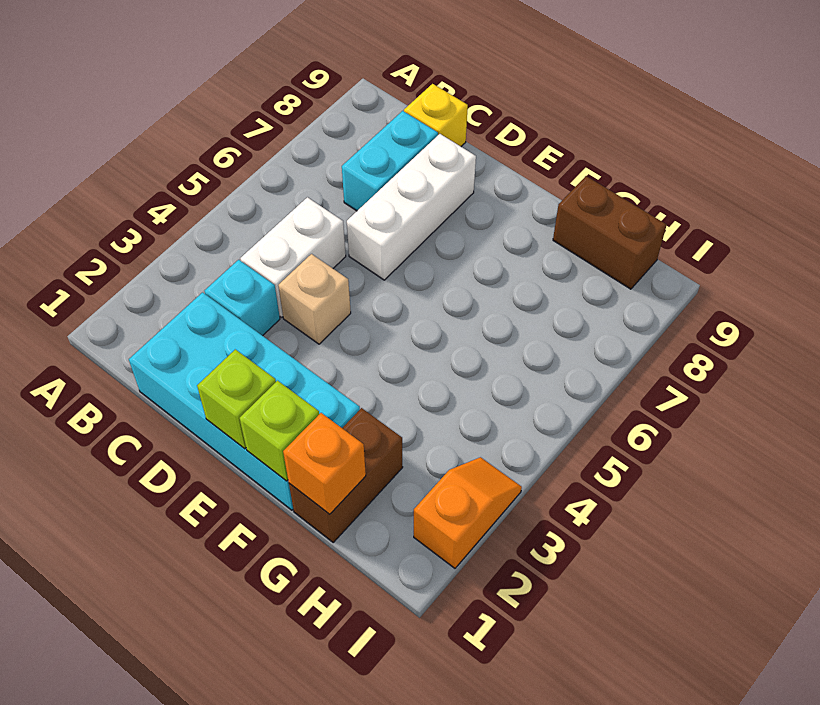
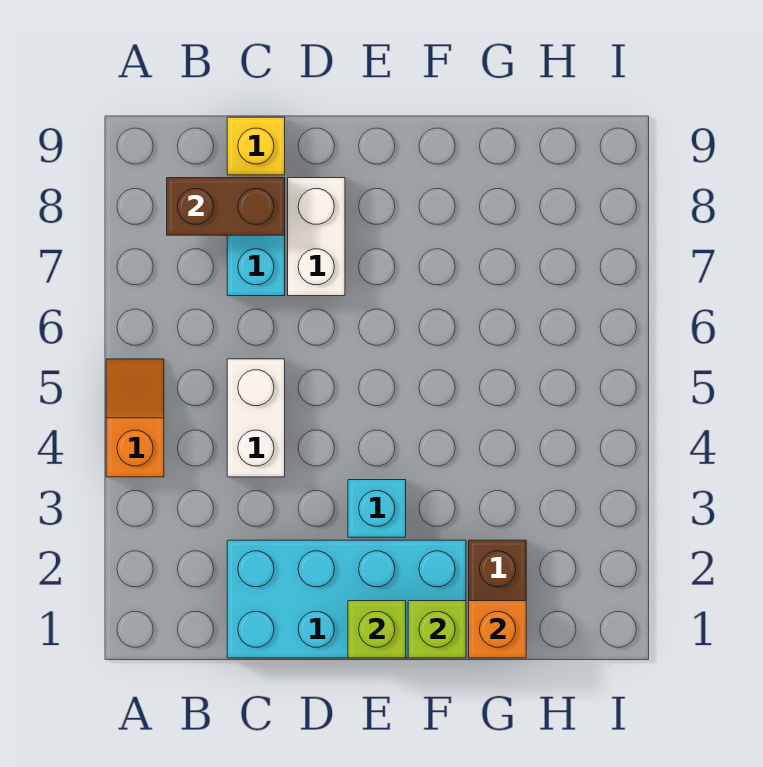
cyan 1x1 brick [204,260,280,336] -> cyan 1x1 brick moved to [348,480,406,537]
tan 1x1 brick [278,254,351,344] -> none
white 1x3 brick [347,134,476,280] -> white 1x2 brick [288,178,345,296]
brown 1x2 brick [553,176,667,289] -> brown 1x2 brick moved to [167,178,285,235]
orange 1x2 slope [414,457,522,568] -> orange 1x2 slope moved to [106,359,164,477]

